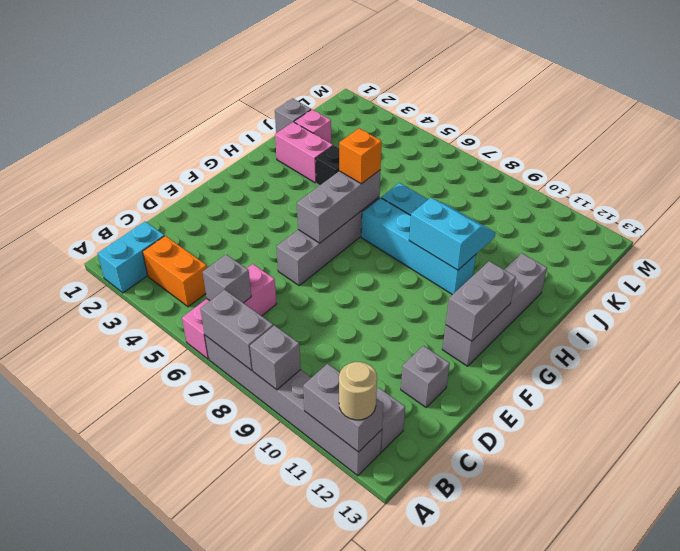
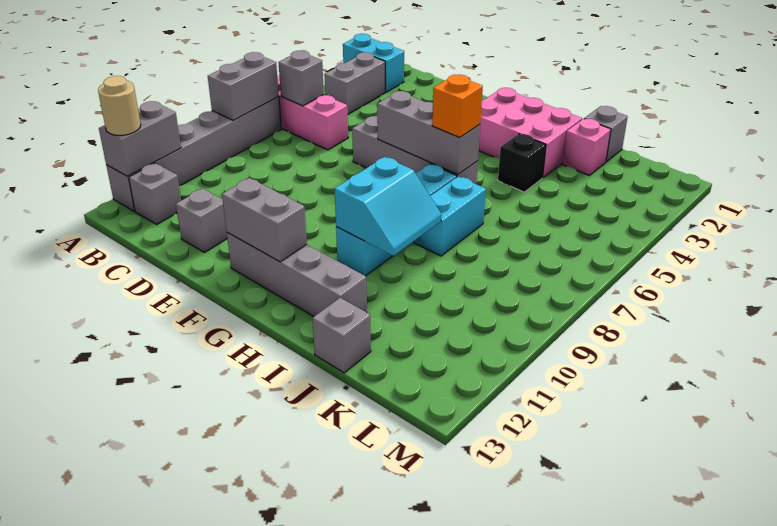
grey 1x1 brick [250,326,301,390] -> grey 1x1 brick moved to [313,298,371,373]
orange 1x2 brick [143,236,207,307] -> grey 1x2 brick [324,52,385,114]
pink 1x2 brick [275,122,333,183] -> pink 2x3 brick [479,88,582,178]

